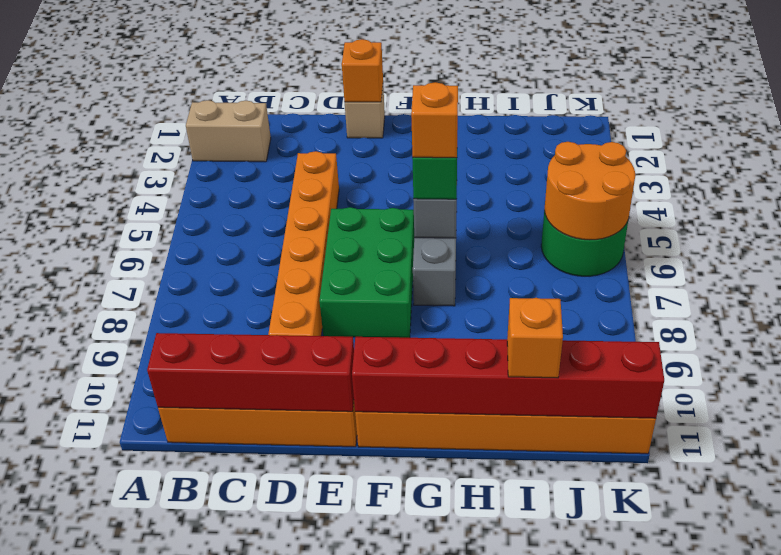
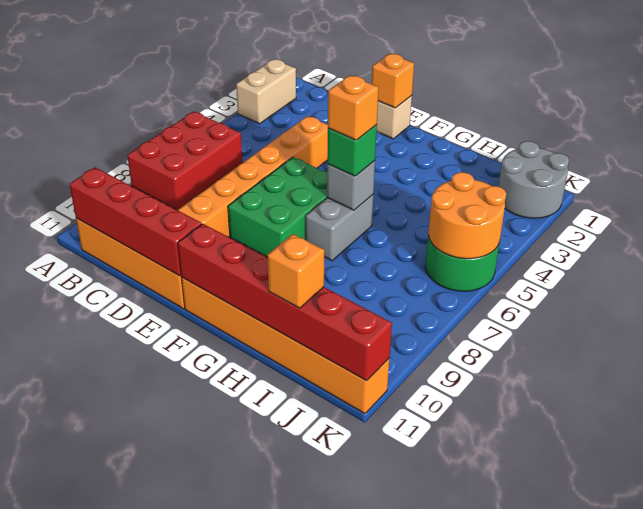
tan 1x2 brick [186,100,271,162] -> tan 1x2 brick turned to [236,59,296,124]
none -> red 2x3 brick [127,112,242,210]
none -> grey 2x2 round brick [498,141,569,218]

